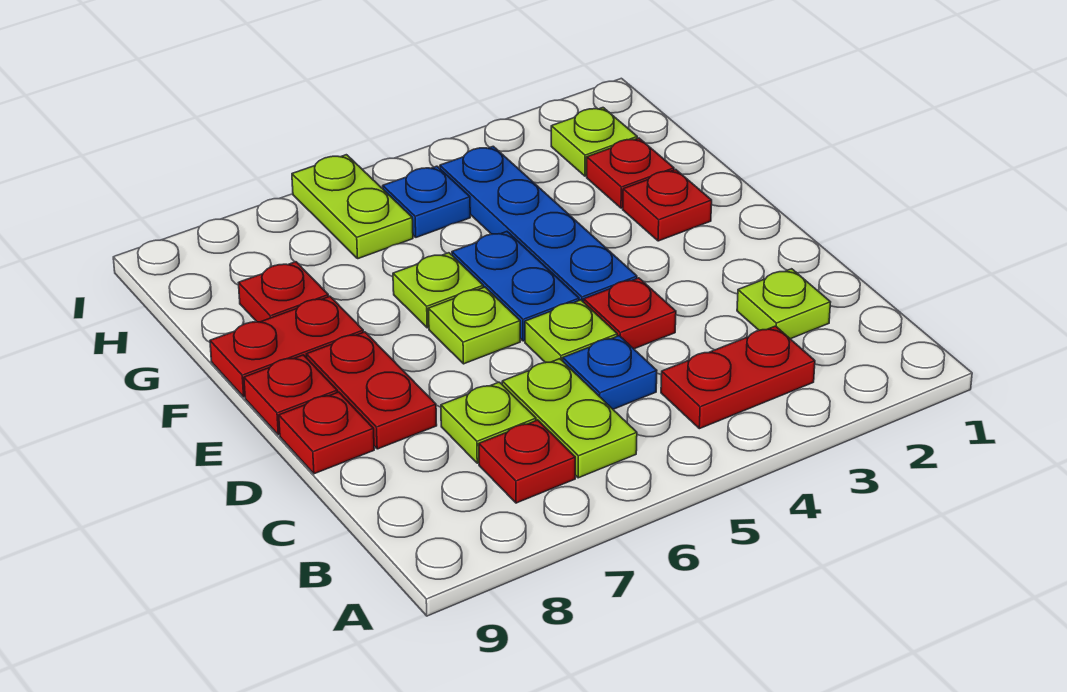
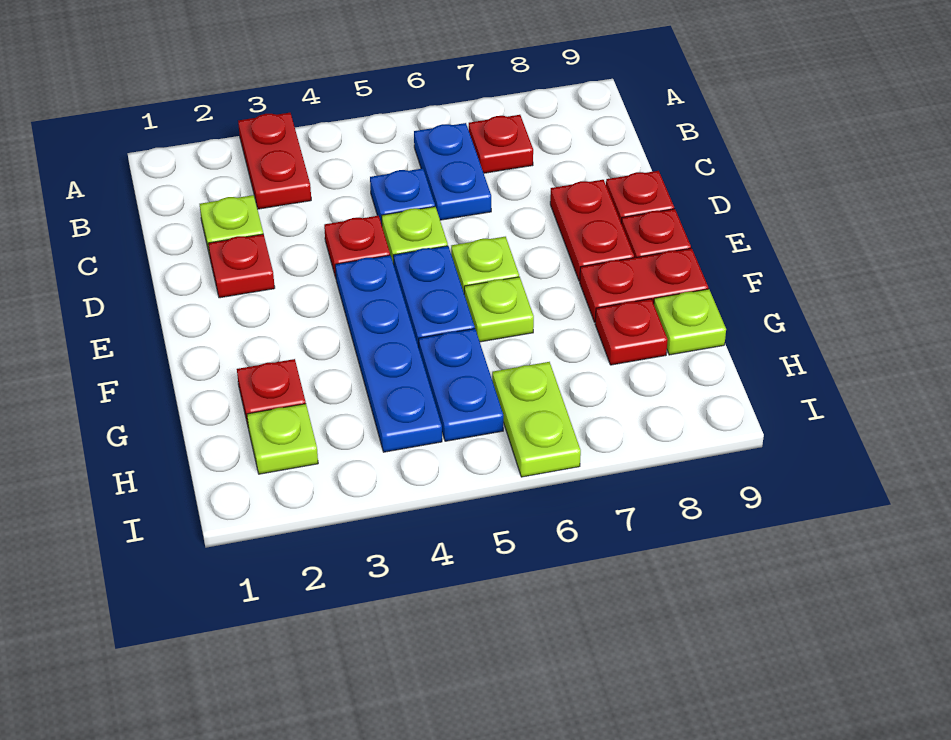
red 1x2 plate [661,326,815,429] -> red 1x2 plate turned to [238,113,311,209]
lime 1x2 plate [502,359,637,478] -> blue 1x2 plate [414,123,491,220]
lime 1x1 plate [441,382,536,463] -> lime 1x1 plate moved to [654,289,726,355]
red 1x1 plate [623,170,712,241] -> red 1x1 plate moved to [208,234,275,298]
blue 1x1 plate [383,166,470,237] -> blue 1x2 plate [419,329,503,441]

